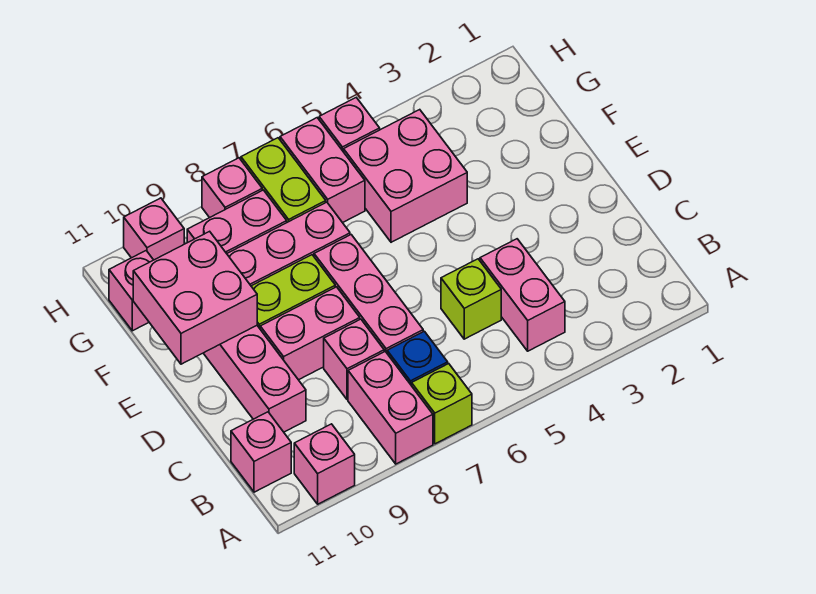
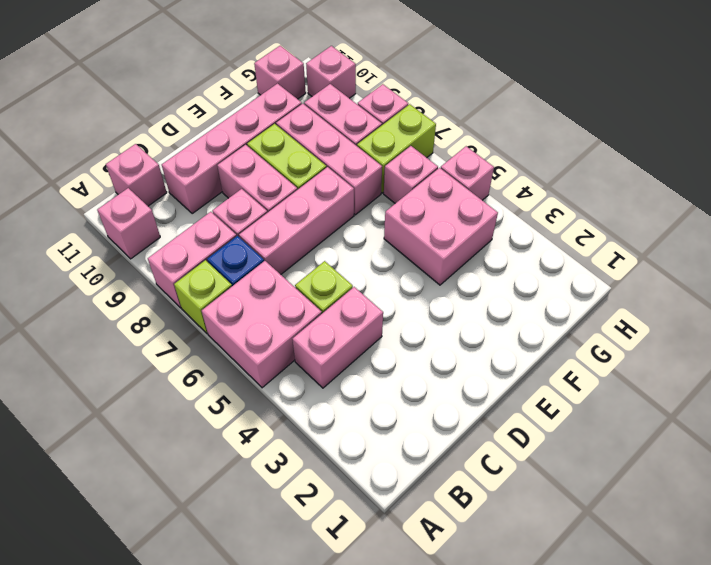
pink 2x2 brick [133,231,257,364] -> pink 2x2 brick moved to [202,261,322,388]
pink 1x2 brick [280,118,365,223] -> pink 1x1 brick [384,146,438,203]

